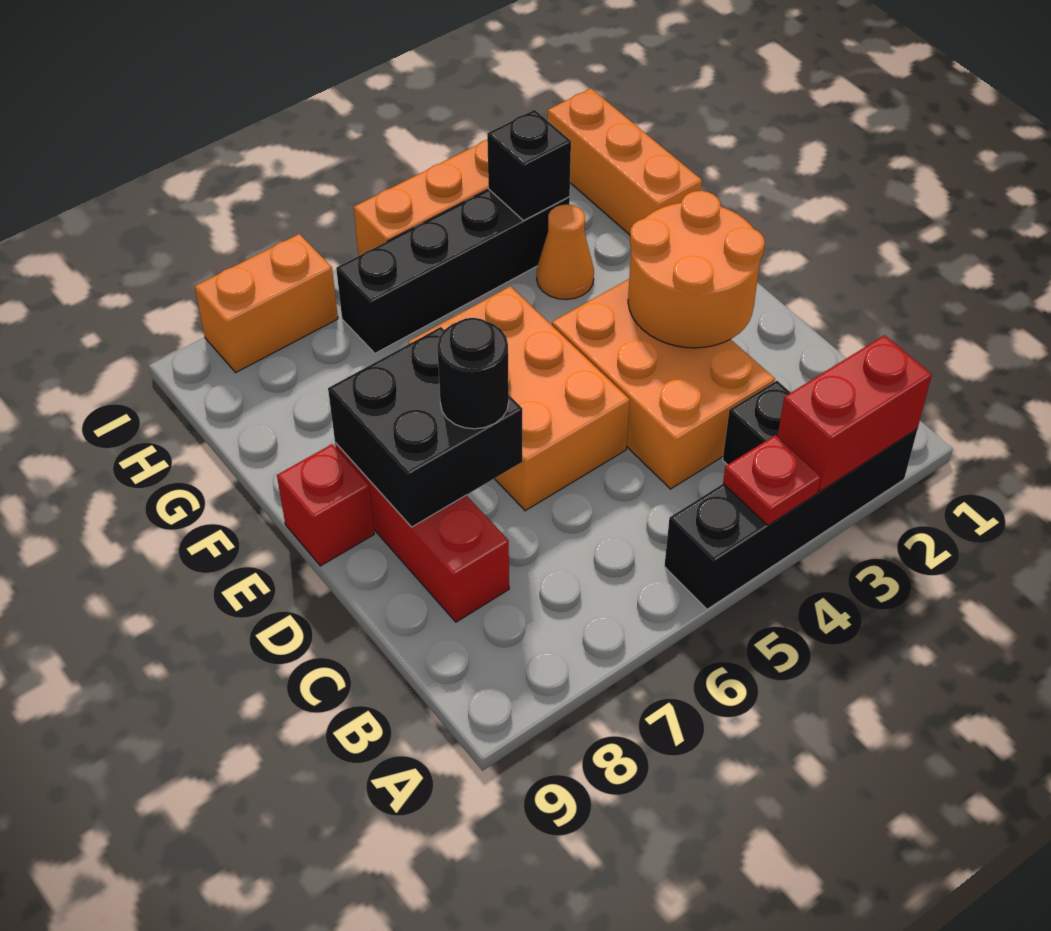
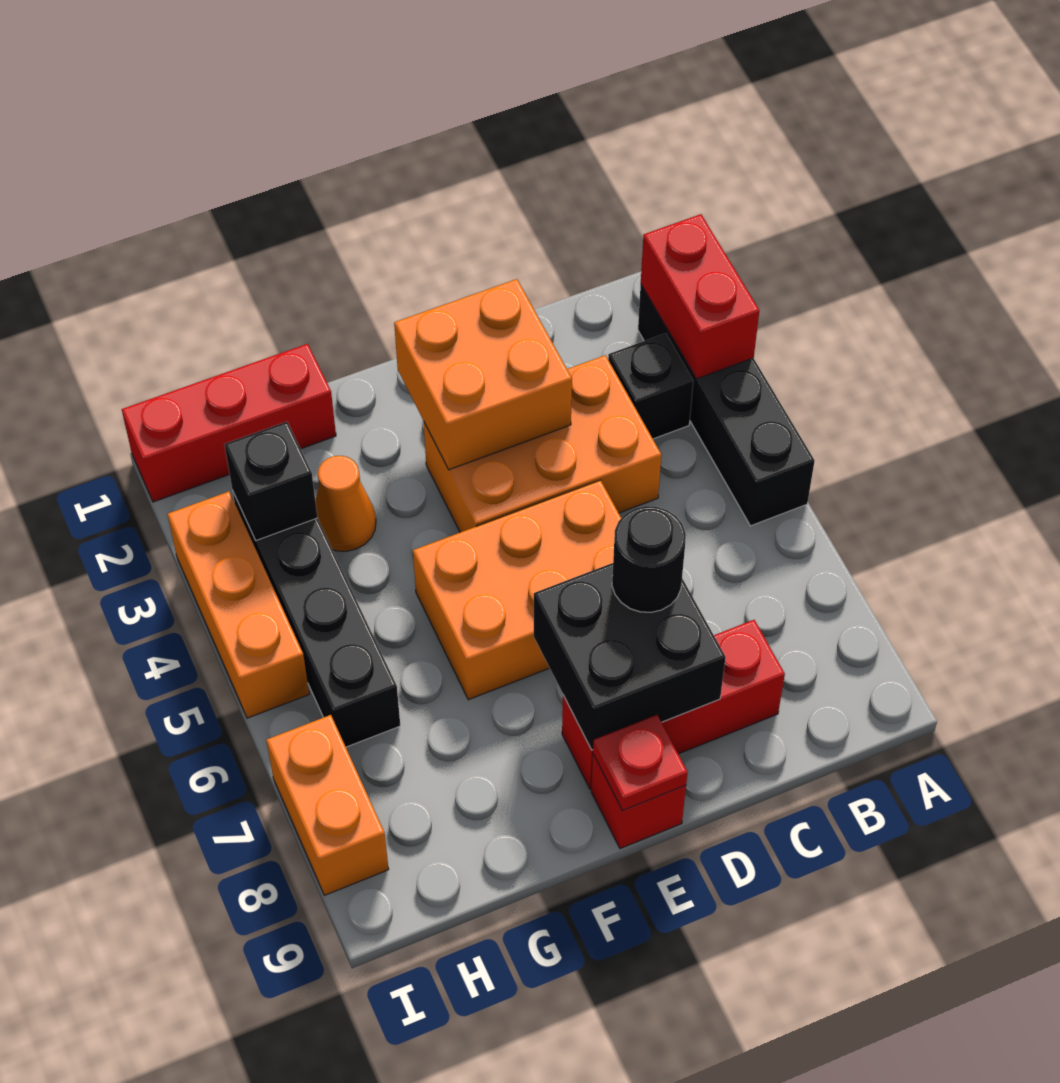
red 1x1 plate [723,435,821,525] -> red 1x1 plate moved to [593,715,688,811]
orange 2x2 round brick [628,191,765,348] -> orange 2x2 brick [394,279,572,470]
orange 1x3 brick [547,88,702,235] -> red 1x3 brick [122,344,336,502]

